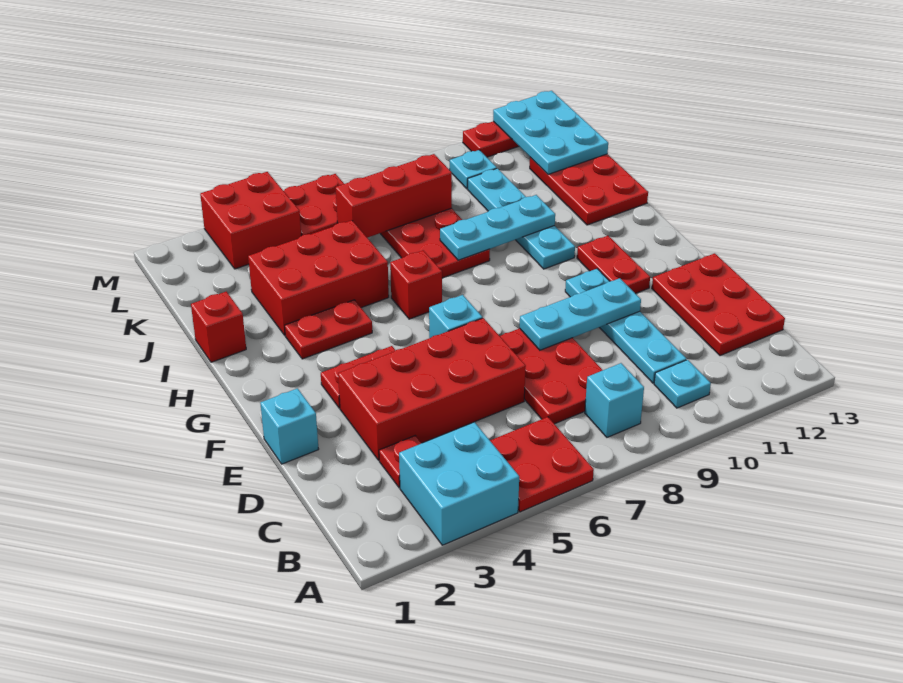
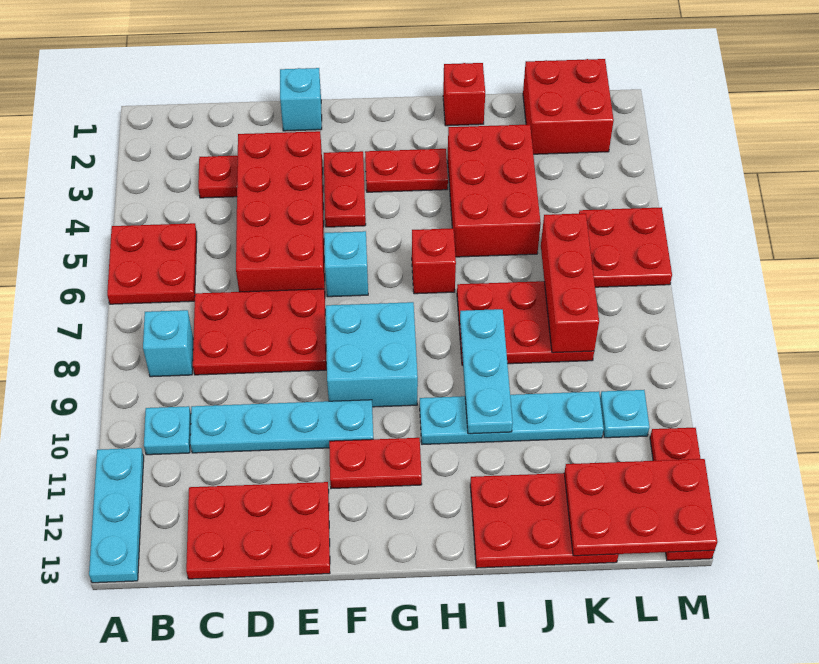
cyan 2x2 brick [399,422,519,545] -> cyan 2x2 brick moved to [326,302,418,407]
cyan 1x3 plate [520,278,641,350] -> cyan 1x3 plate moved to [89,448,144,583]
red 1x2 plate [285,300,372,359] -> red 1x2 plate turned to [365,149,448,192]
cyan 2x3 plate [493,91,608,174] -> red 2x3 plate [564,459,717,556]
red 2x2 brick [200,172,301,269] -> red 2x2 brick moved to [523,59,614,154]

